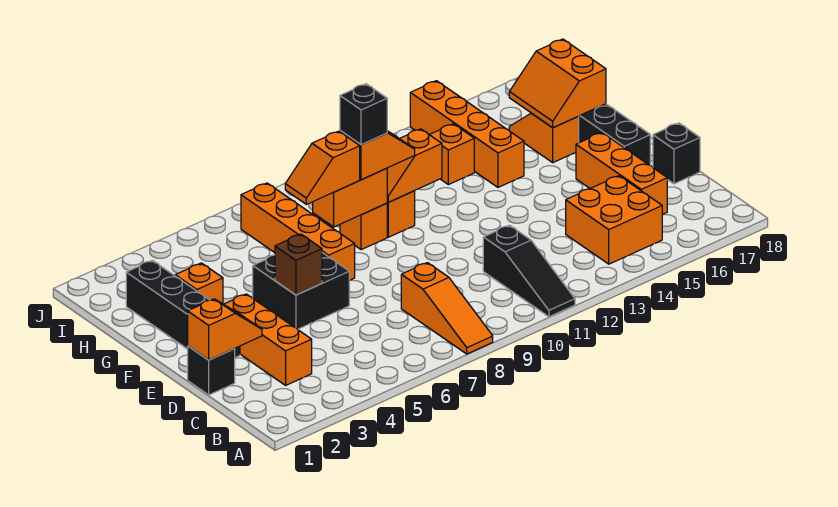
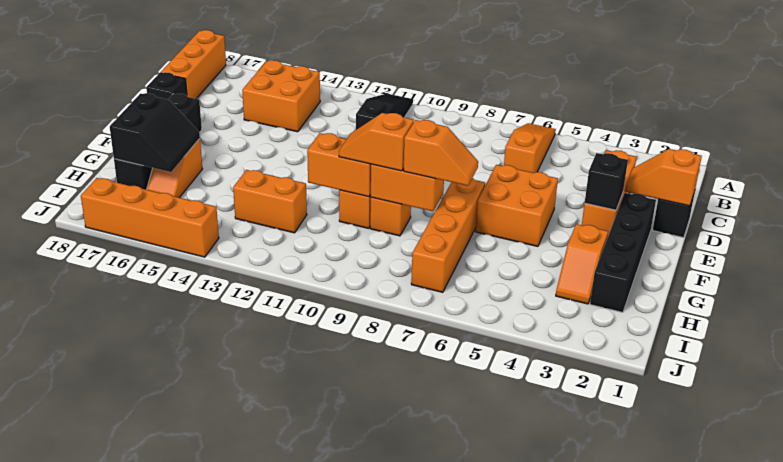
orange 1x3 slope [401,263,493,354] -> orange 1x3 slope moved to [504,123,556,173]
orange 1x3 brick [576,133,667,215] -> orange 1x3 brick moved to [160,30,226,99]
black 2x2 brick [253,253,349,329] -> orange 2x2 brick [475,165,558,246]
brown 1x1 brick [275,234,322,295] -> none
black 1x1 brick [340,84,387,145] -> black 1x1 brick moved to [585,153,628,210]
orange 1x2 slope [387,129,442,202] -> orange 1x2 brick [307,133,371,197]
orange 1x4 brick [410,81,524,187] -> orange 1x4 brick turned to [81,178,219,257]
orange 2x2 slope [509,39,606,128] -> black 2x2 slope [110,93,200,172]
orange 1x1 brick [430,124,474,185] -> orange 1x2 brick [233,170,307,233]

